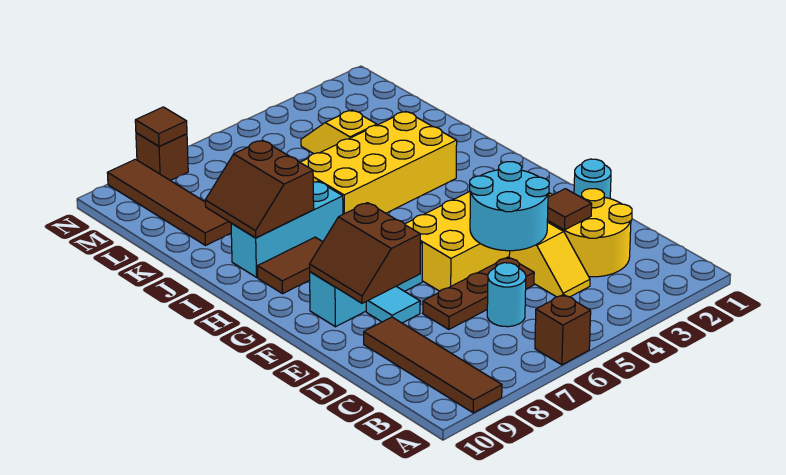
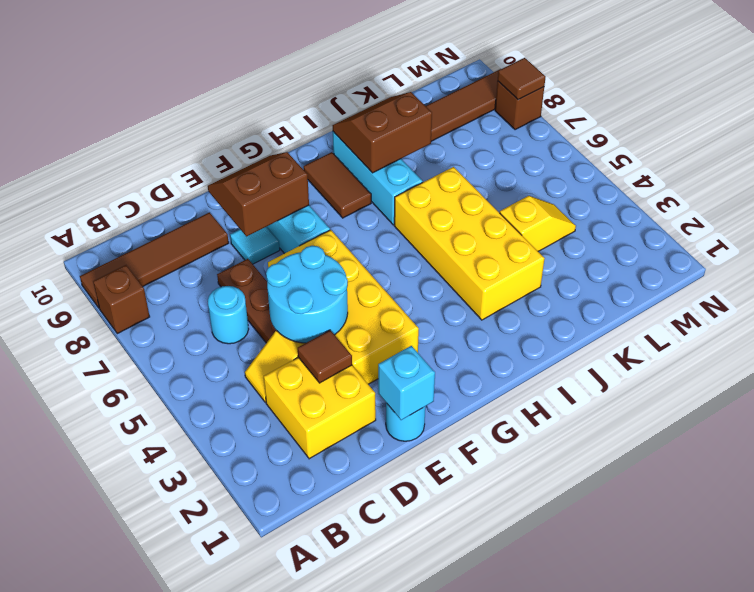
brown 1x1 brick [535,295,591,365] -> brown 1x1 brick moved to [93,265,150,334]
yellow 2x2 round brick [554,189,632,277] -> yellow 2x2 brick [264,357,376,459]
none -> cyan 1x1 brick [378,346,435,420]

